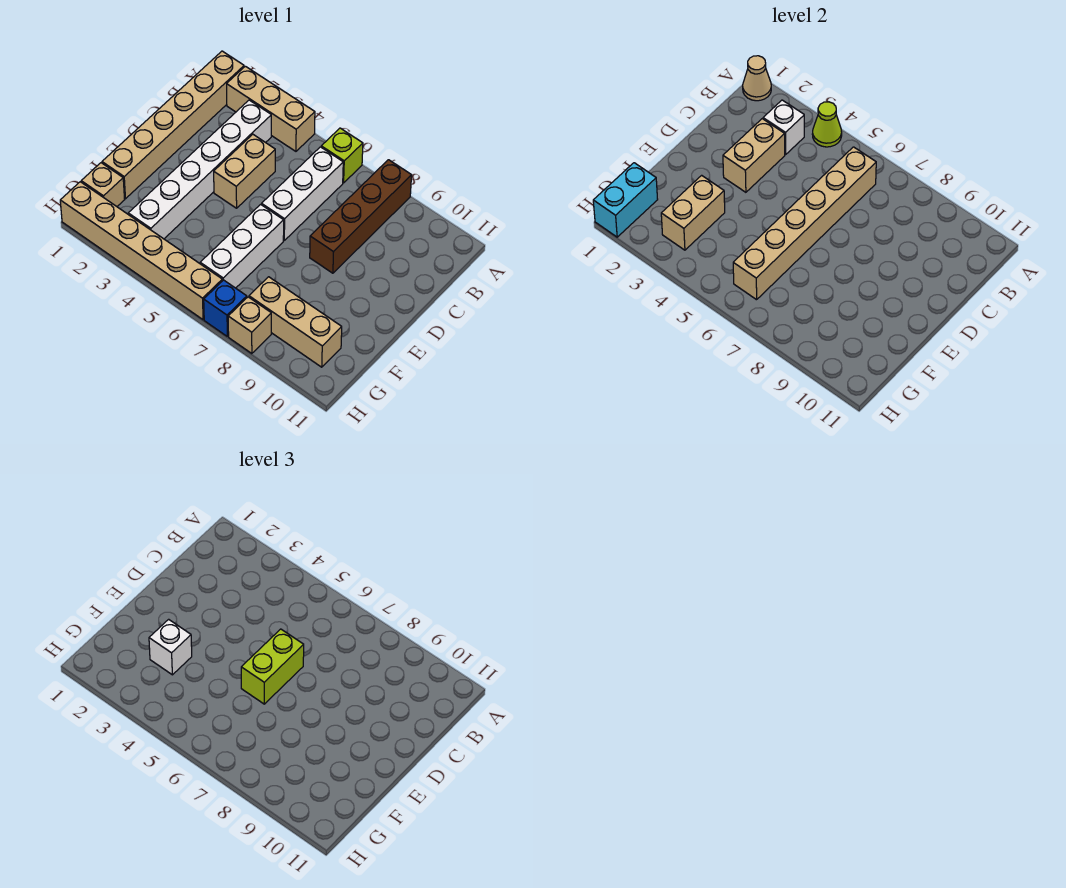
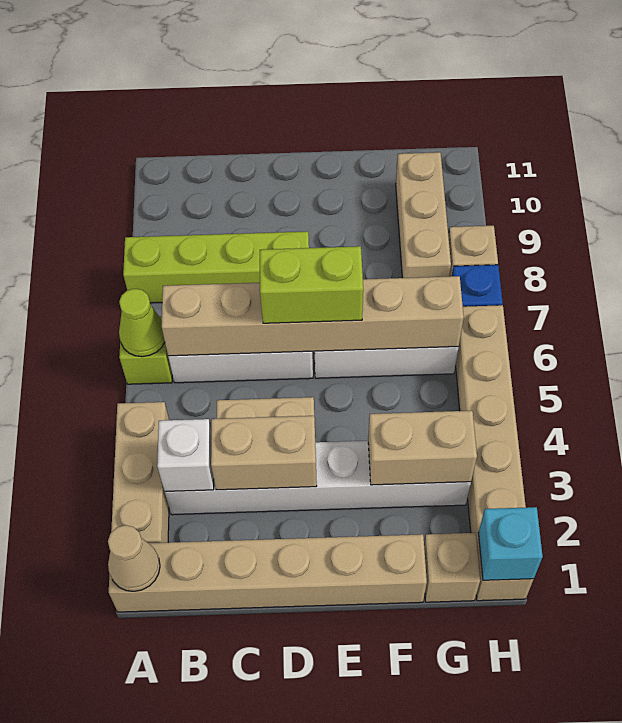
lime 1x1 cone [812,102,842,147] -> lime 1x1 cone moved to [119,289,165,357]
brown 1x4 brick [310,160,412,273] -> lime 1x4 brick [123,231,309,303]
white 1x1 brick [149,619,192,675] -> none
cyan 1x2 brick [593,163,658,237] -> cyan 1x1 brick [478,507,543,580]

